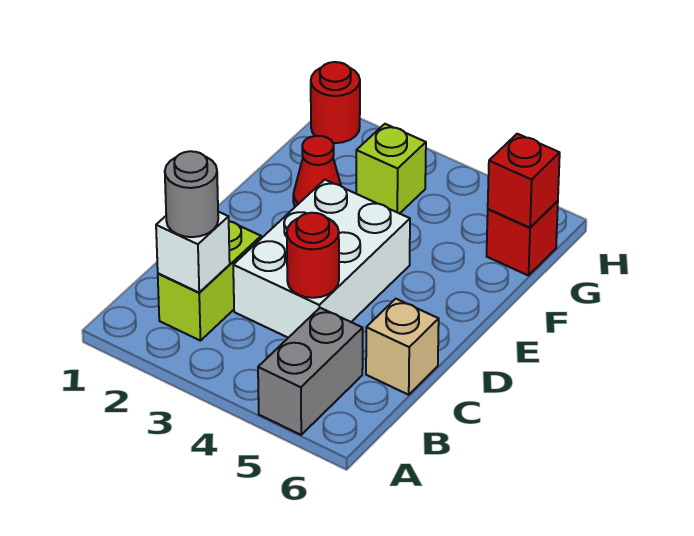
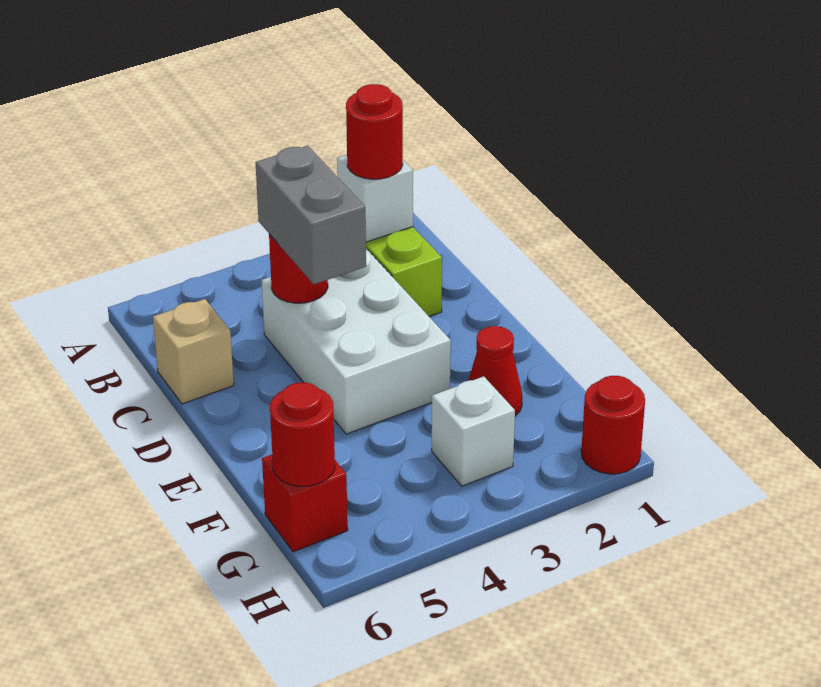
grey 1x2 brick [258,308,363,435] -> grey 1x2 brick moved to [255,146,366,284]
grey 1x1 round brick [165,151,218,237] -> red 1x1 round brick [346,84,403,179]
lime 1x1 brick [356,124,426,214] -> white 1x1 brick [432,376,515,486]
red 1x1 brick [488,134,560,228] -> red 1x1 round brick [270,383,335,487]

